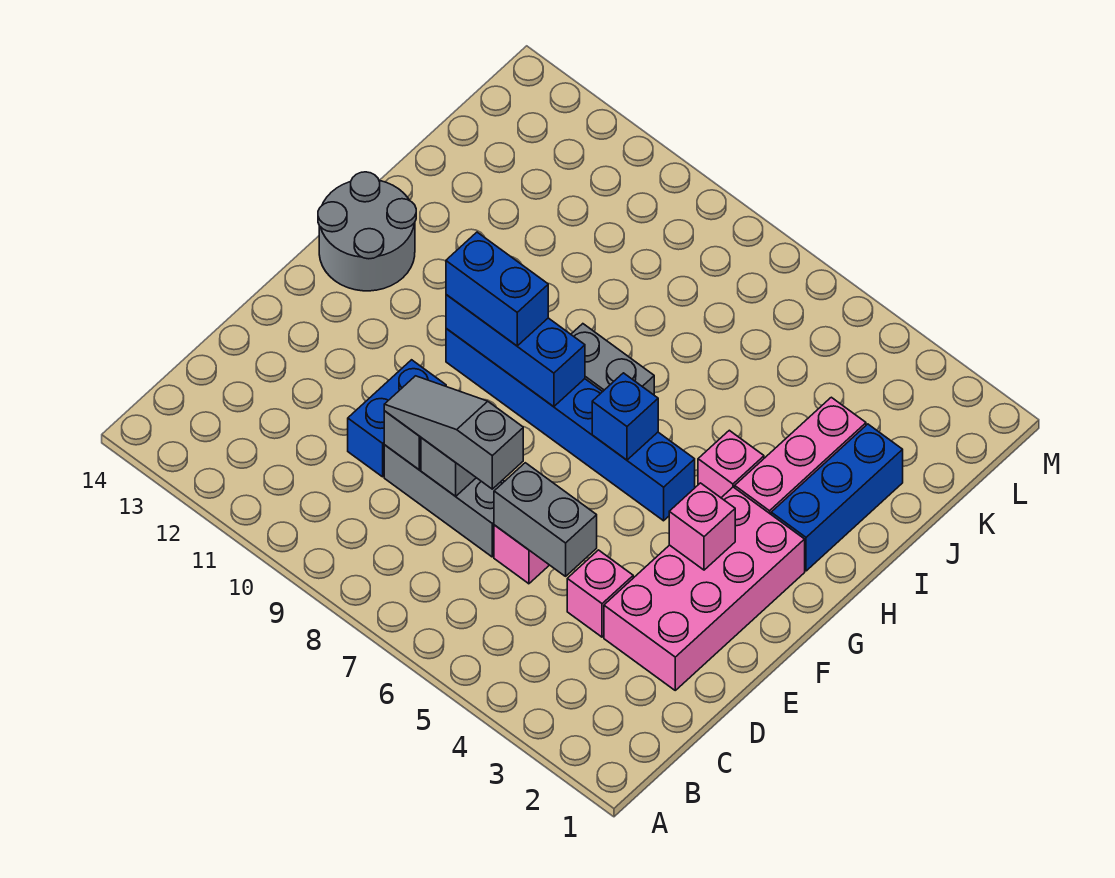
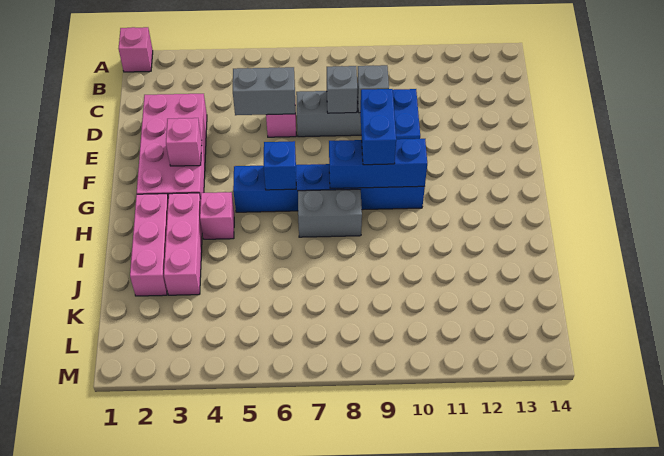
pink 1x1 brick [567,550,633,637] -> pink 1x1 brick moved to [119,27,153,72]
grey 1x3 slope [384,376,523,489] -> none
blue 1x2 brick [446,232,548,346] -> blue 1x2 brick turned to [360,89,396,165]
grey 2x2 round brick [318,172,416,291] -> none
blue 1x3 brick [771,424,903,571] -> pink 1x3 brick [130,194,168,296]

